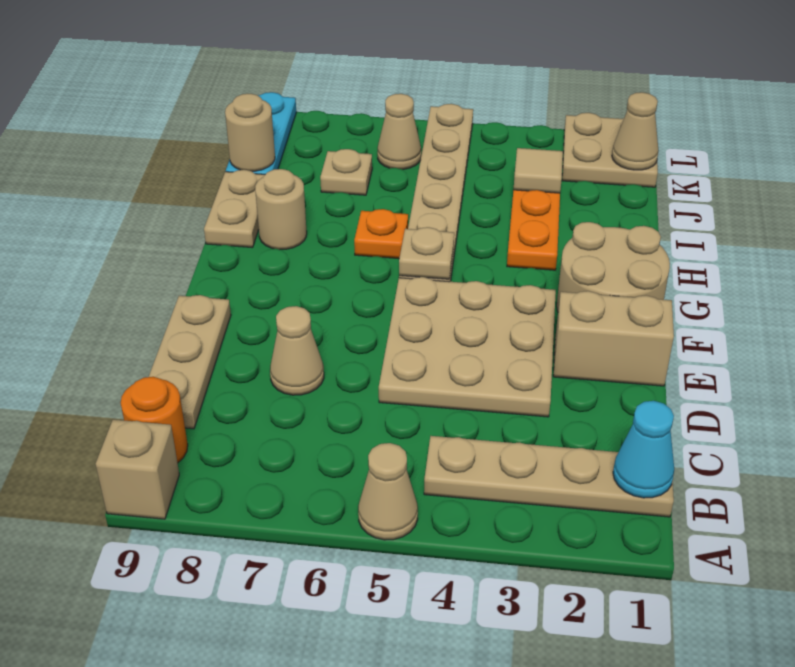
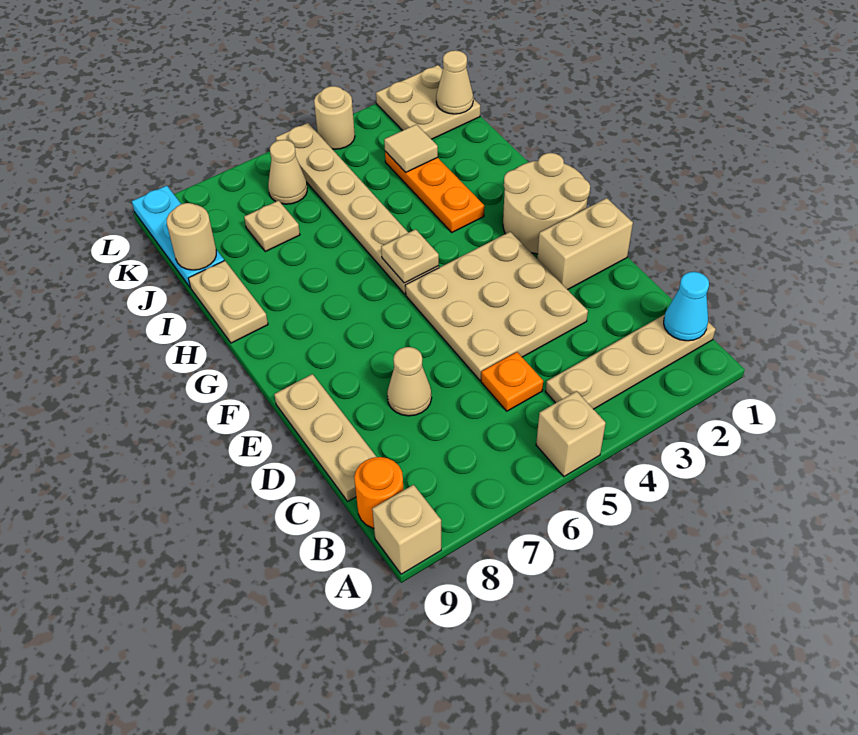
tan 1x1 cone [358,443,418,540] -> tan 1x1 brick [536,391,606,477]
orange 1x1 plate [354,209,408,259] -> orange 1x1 plate moved to [481,352,543,411]
tan 1x1 round brick [255,169,307,250] -> tan 1x1 round brick moved to [314,86,355,149]

